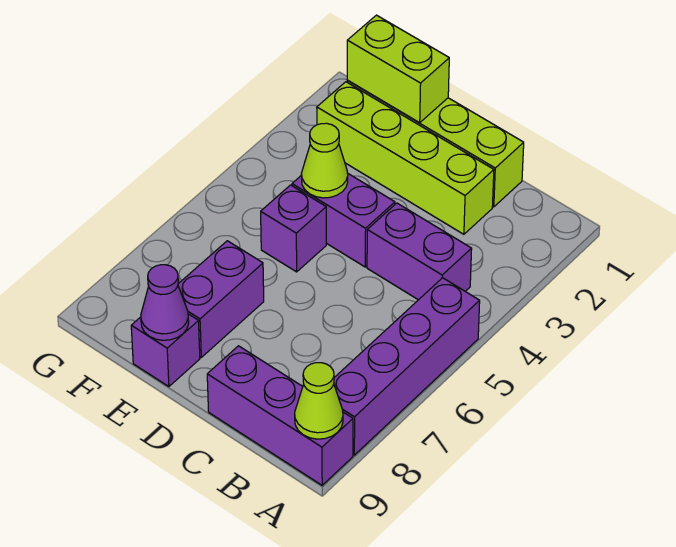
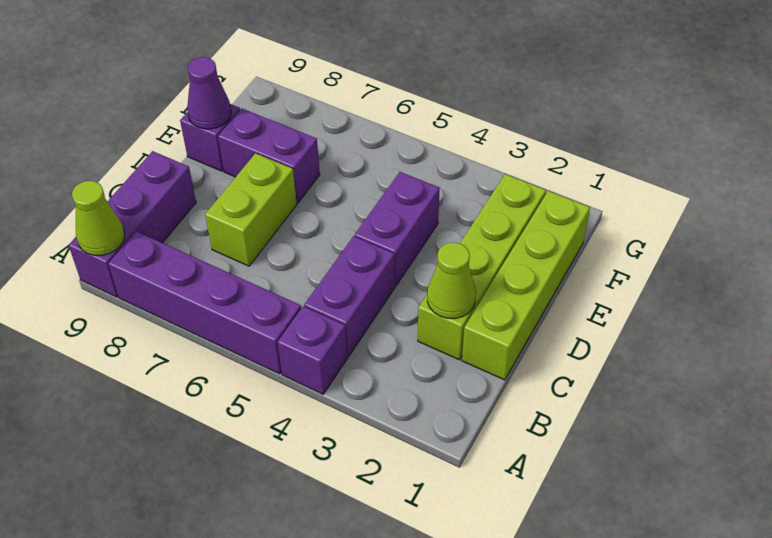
lime 1x2 brick [347,15,449,123] -> lime 1x2 brick moved to [205,153,297,266]
lime 1x1 cone [301,123,348,198] -> lime 1x1 cone moved to [427,242,476,319]
purple 1x1 brick [261,185,326,272] -> purple 1x1 brick moved to [278,306,347,394]

